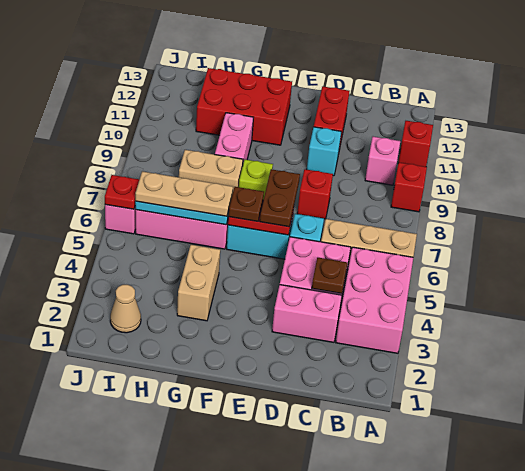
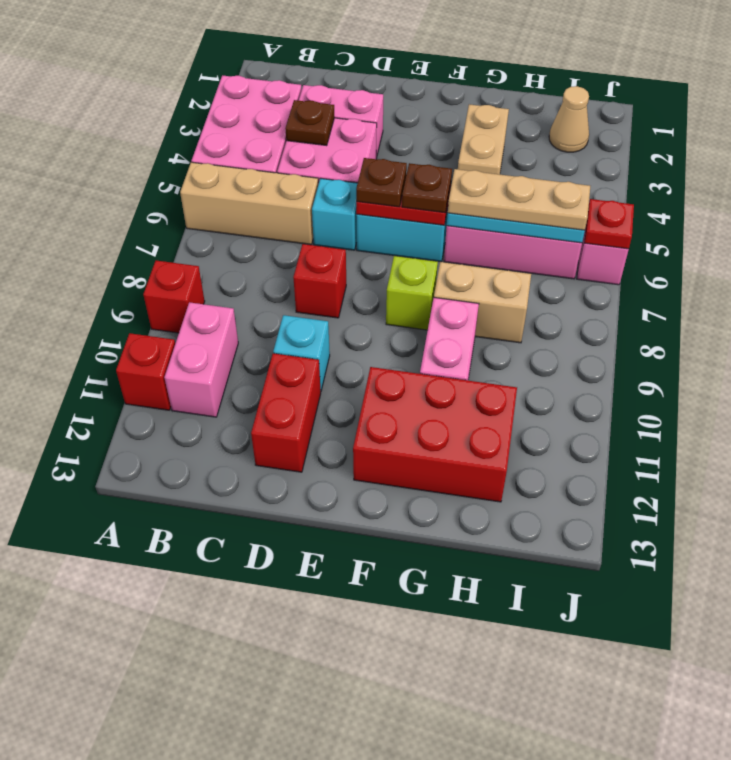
pink 1x1 brick [365,137,400,185] -> pink 1x2 brick [164,302,238,417]
brown 1x2 plate [260,169,300,227] -> brown 1x1 plate [356,158,407,207]

